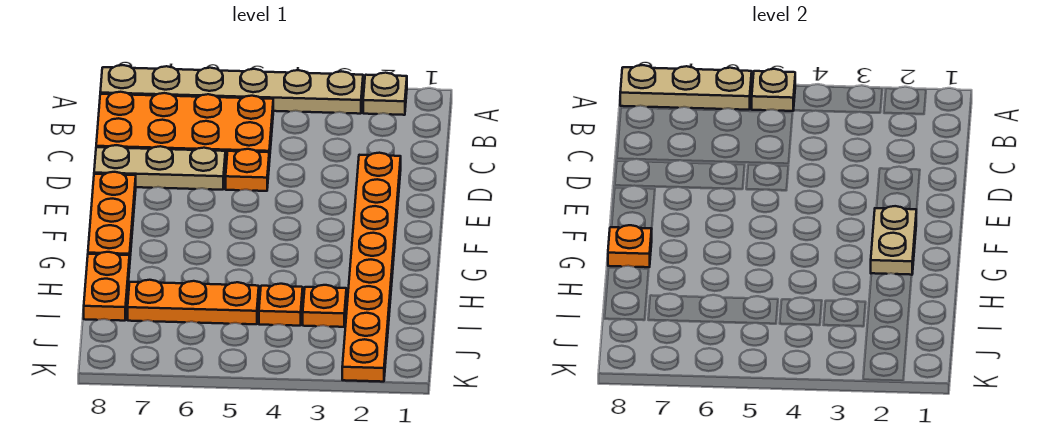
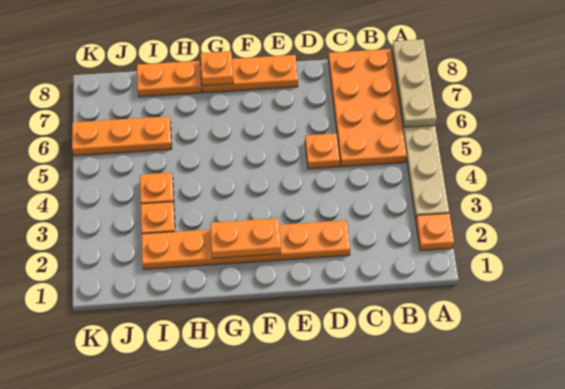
tan 1x1 plate [363,73,407,115] -> orange 1x1 plate [416,213,454,251]
tan 1x1 plate [752,69,795,111] -> none
orange 1x8 plate [342,153,401,382] -> orange 1x6 plate [141,220,350,269]
tan 1x3 plate [94,145,225,190] -> none
tan 1x2 plate [871,206,916,275] -> orange 1x2 plate [210,218,281,258]
orange 1x3 plate [128,280,259,324] -> orange 1x3 plate turned to [72,116,172,156]

